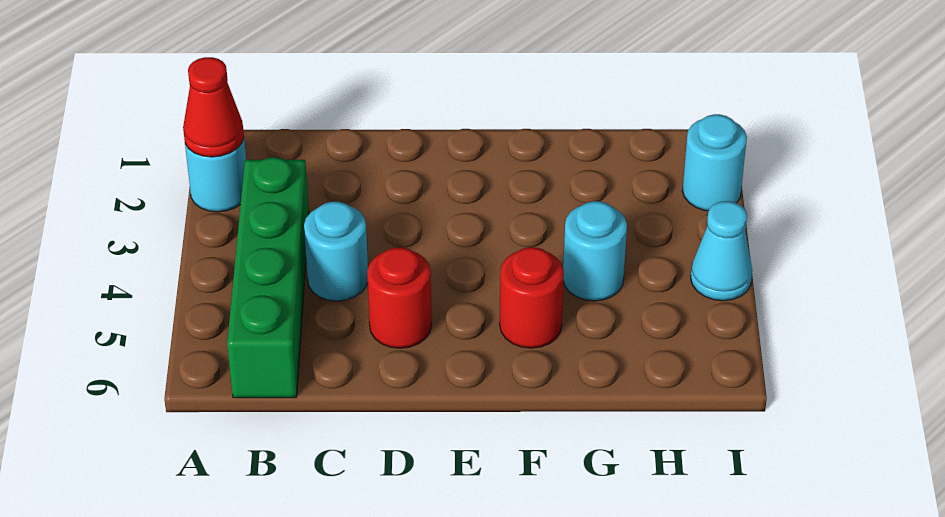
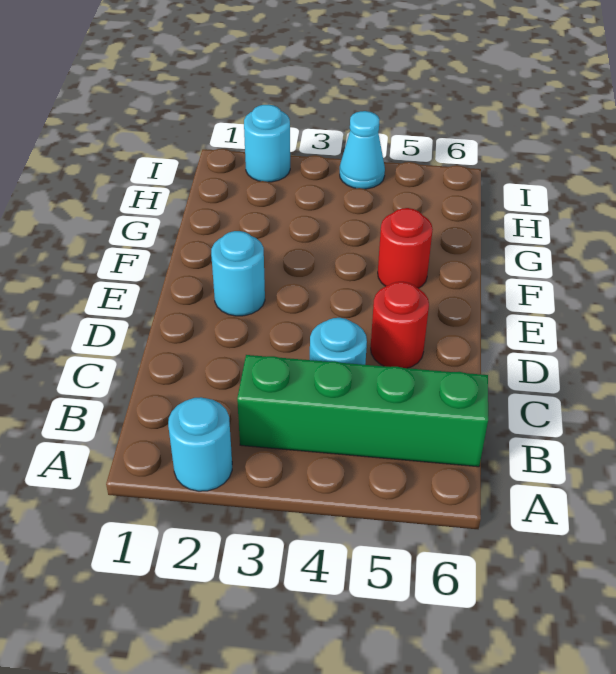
red 1x1 cone [183,57,244,157] -> none
cyan 1x1 round brick [563,201,627,301] -> cyan 1x1 round brick moved to [211,231,265,316]

